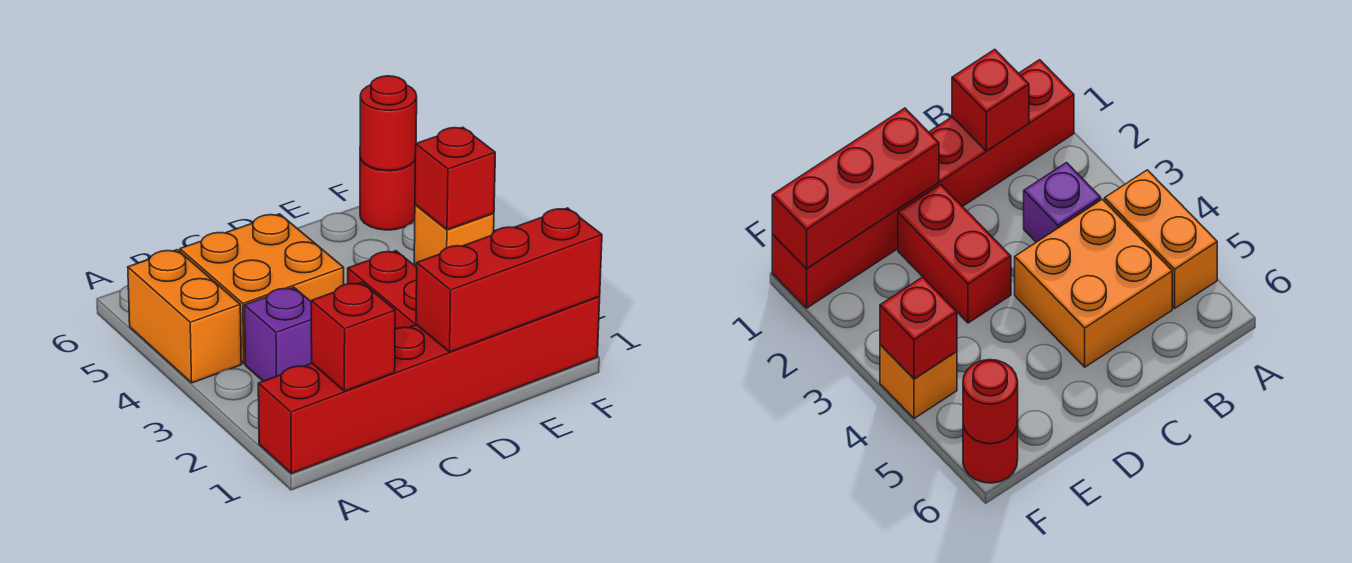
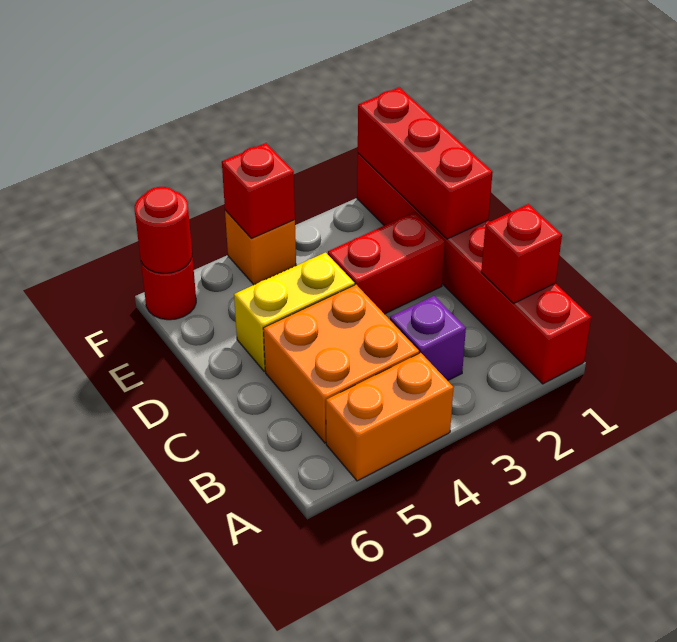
none -> yellow 1x2 brick [234,252,355,371]

